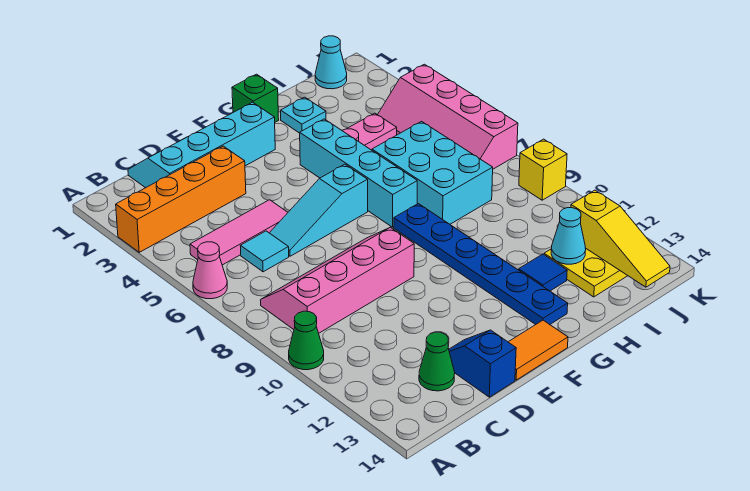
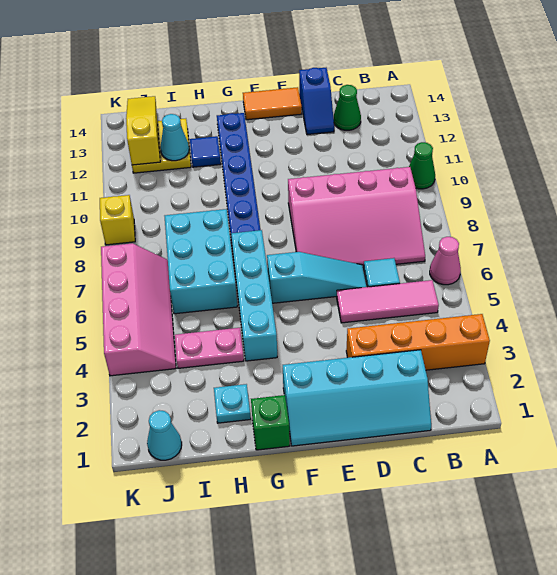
pink 2x4 slope [261,227,414,333] -> pink 3x4 slope [288,167,425,268]

